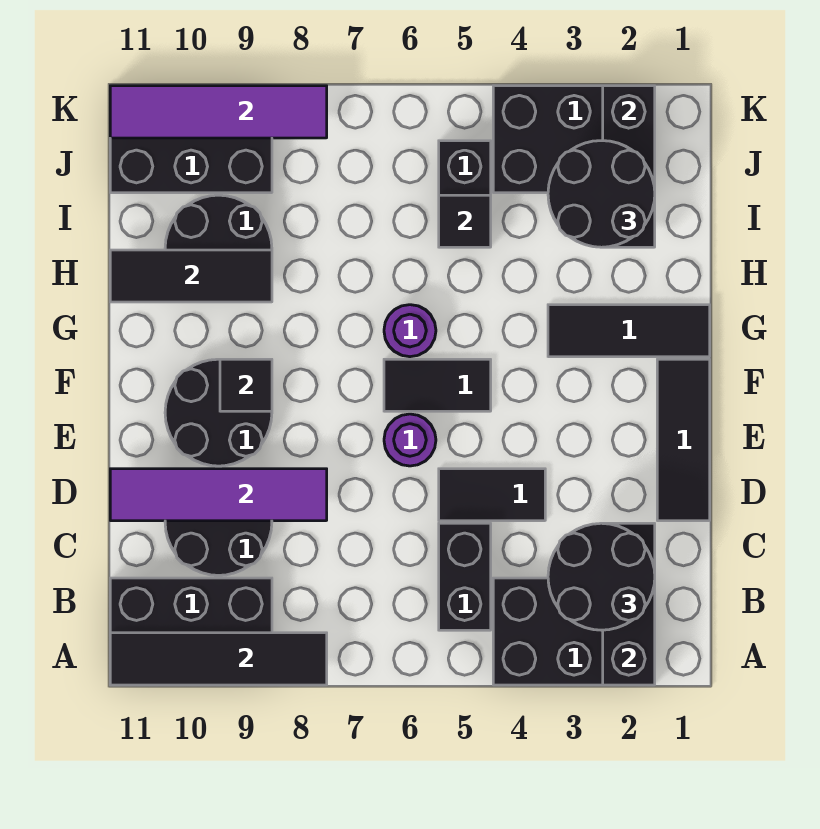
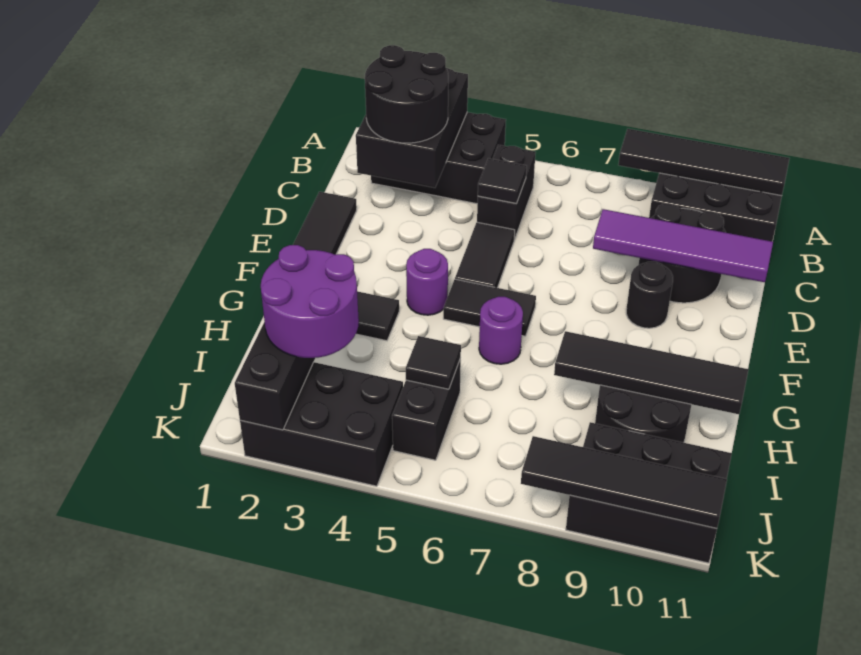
black 1x3 brick [603,523,655,685] -> black 2x3 brick [356,68,468,188]
black 1x2 tile [439,469,545,521] -> black 1x2 tile turned to [455,222,515,288]
purple 1x1 round brick [384,414,436,466] -> purple 1x1 round brick moved to [406,249,448,315]
black 2x2 round brick [165,359,272,466] -> black 1x1 round brick [626,262,673,328]
black 1x1 tile [220,359,272,411] -> black 1x1 tile moved to [478,158,527,203]
black 1x3 tile [110,250,272,302] -> black 1x4 tile [554,331,748,414]
black 2x2 round brick [548,141,655,247] -> purple 2x2 round brick [261,245,359,358]
purple 1x4 tile [110,86,327,138] -> black 1x4 tile [521,436,727,528]

